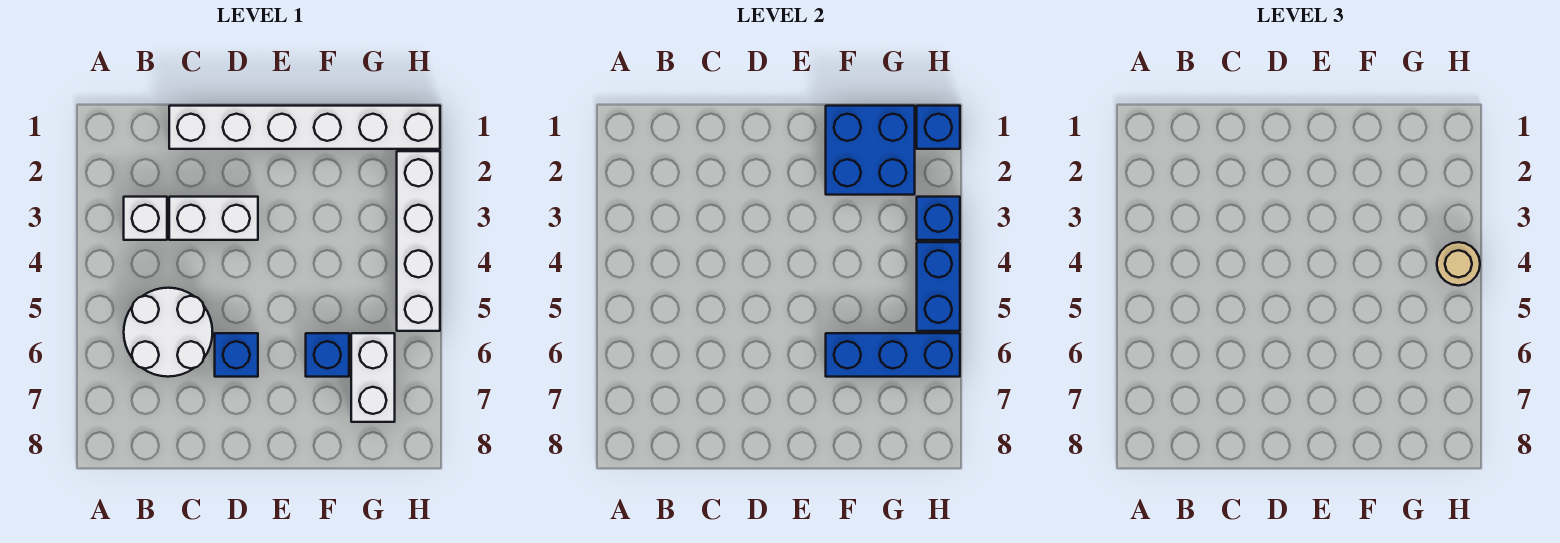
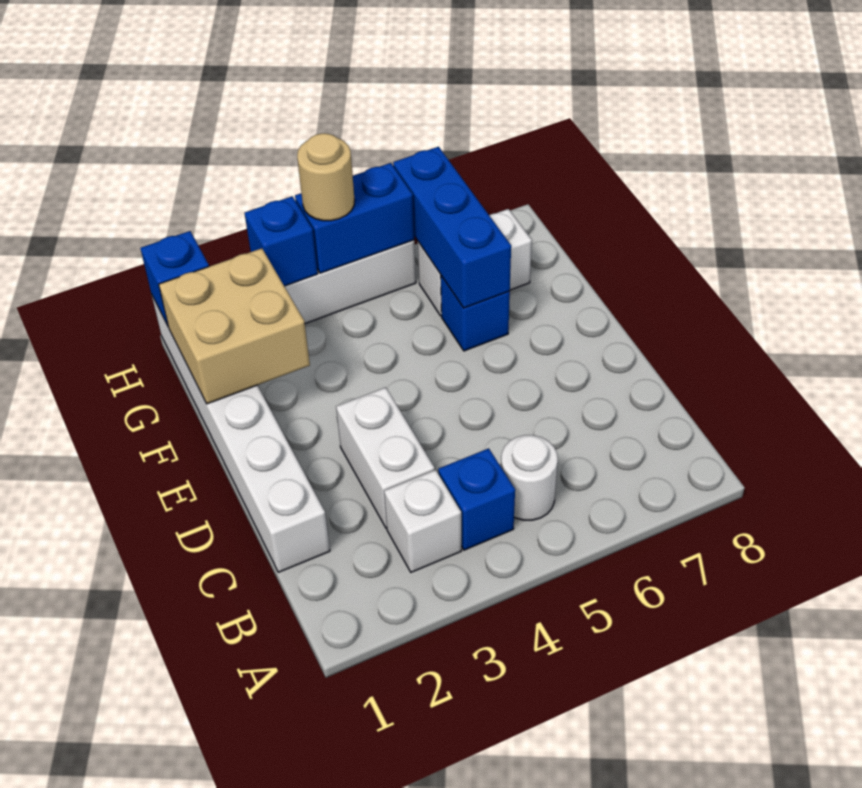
white 2x2 round brick [124,288,213,377] -> white 1x1 round brick [501,435,558,520]
blue 1x1 brick [215,333,258,377] -> blue 1x1 brick moved to [438,448,515,550]
blue 2x2 brick [826,106,915,195] -> tan 2x2 brick [159,248,310,404]

